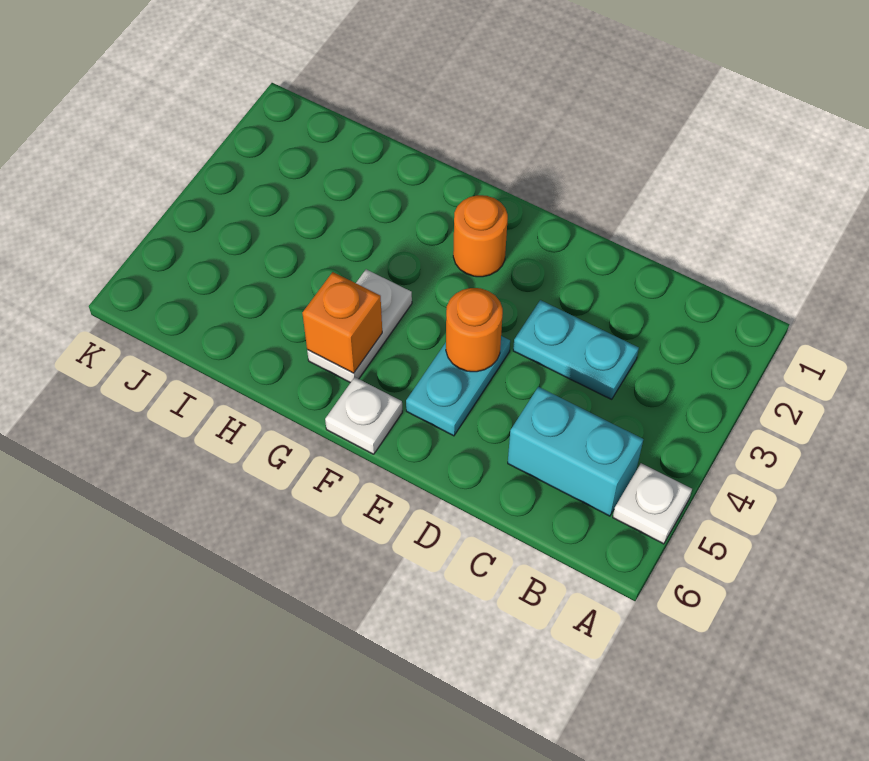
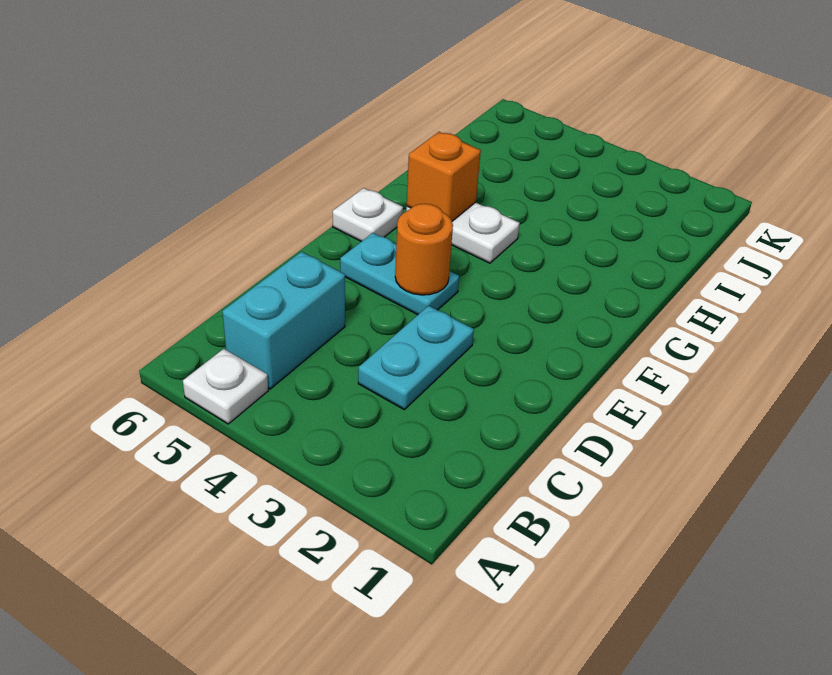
orange 1x1 round brick [453,195,508,277] -> none

